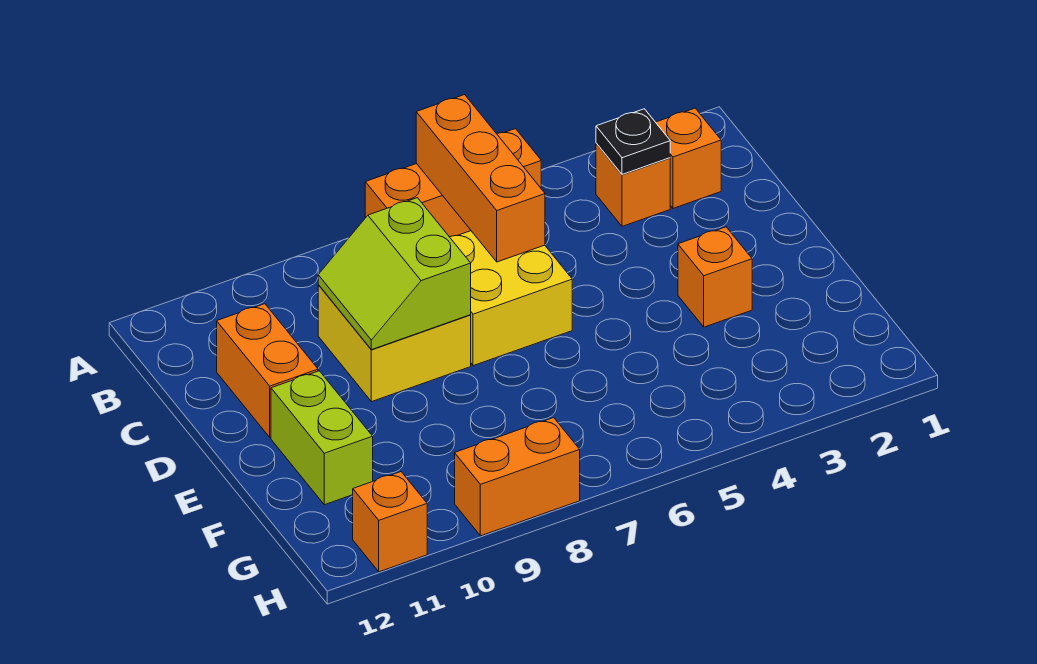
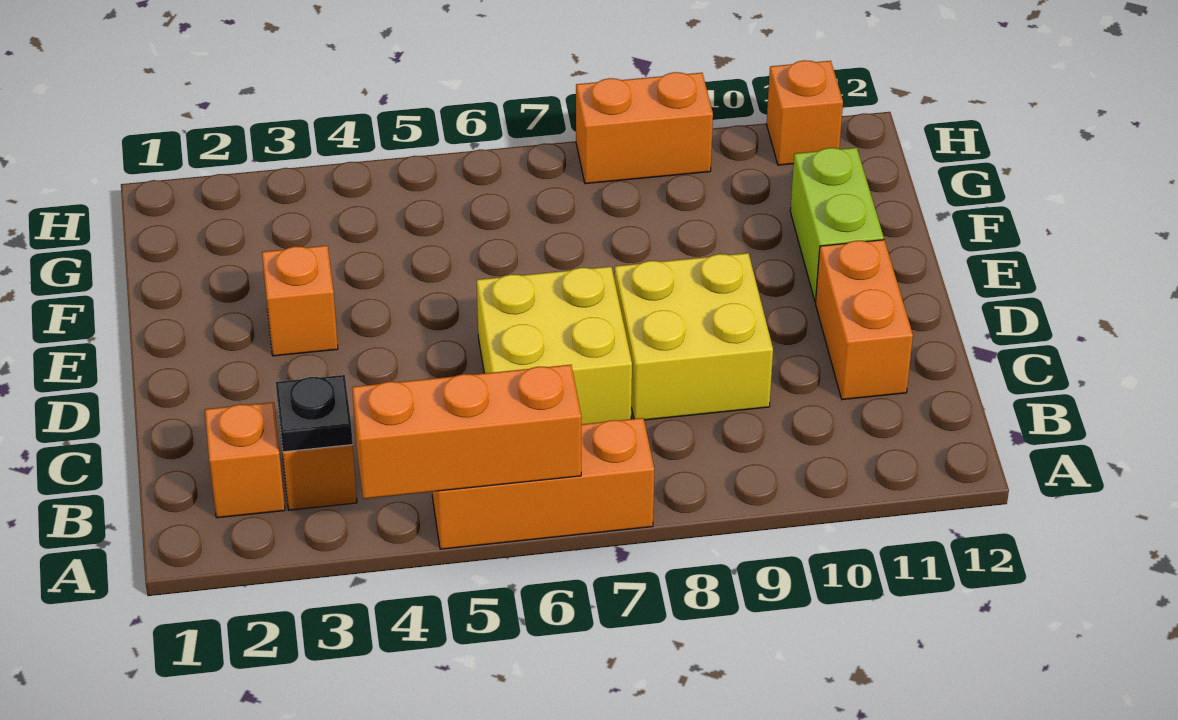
orange 1x3 brick [416,95,545,262] -> orange 1x3 brick turned to [352,365,581,499]
lime 2x2 slope [318,198,471,350] -> none

